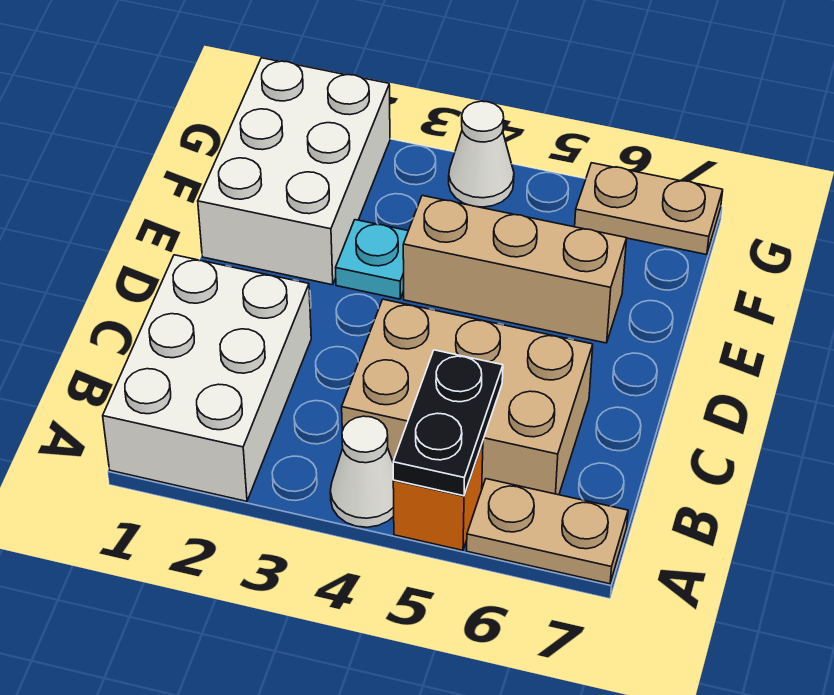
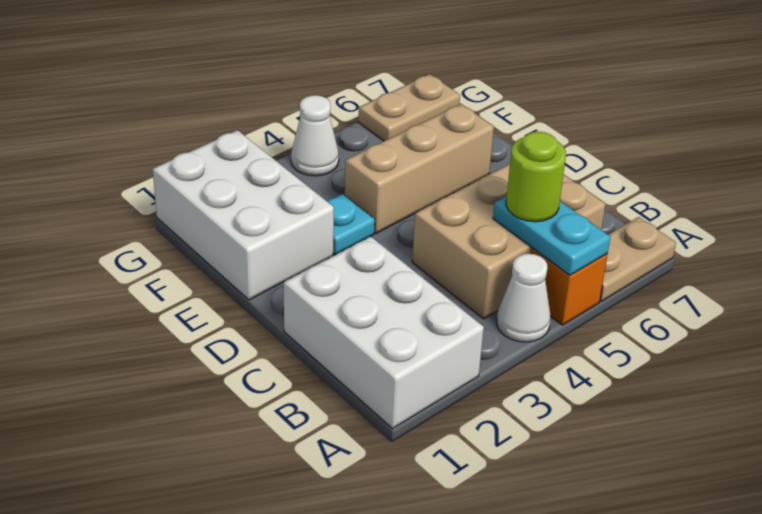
black 1x2 plate [393,350,503,496] -> cyan 1x2 plate [493,196,610,275]
none -> lime 1x1 round brick [506,132,566,222]

